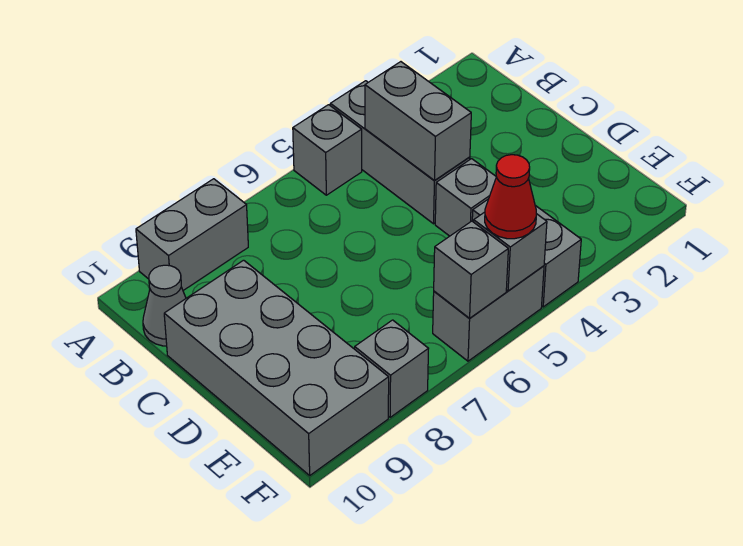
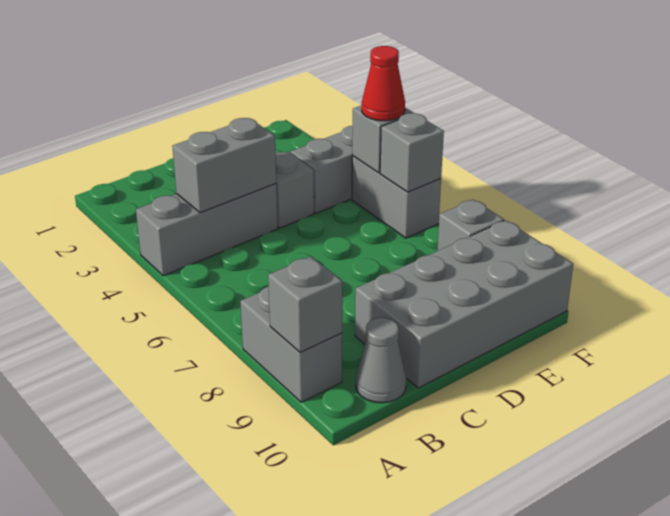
grey 1x1 brick [293,105,362,195] -> grey 1x1 brick moved to [268,256,342,352]

